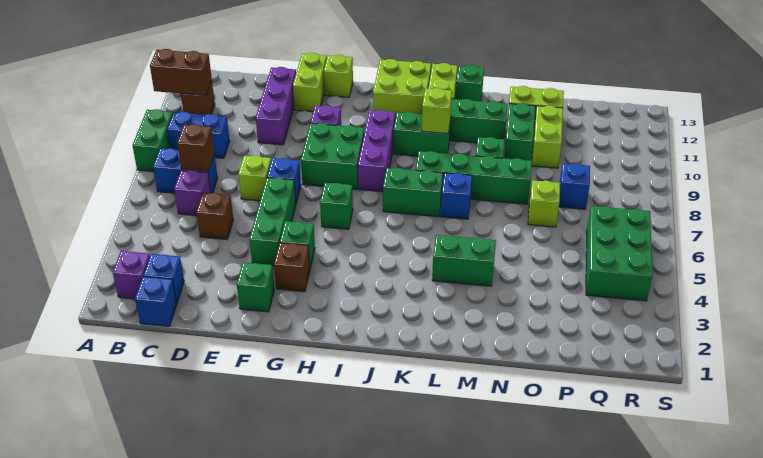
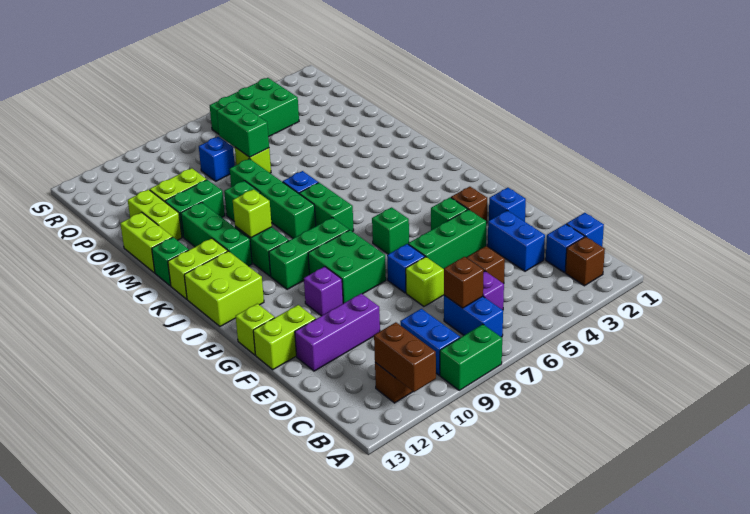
purple 1x1 brick [113,251,150,299] -> brown 1x1 brick [565,236,605,286]
none -> blue 1x2 brick [488,211,545,271]
green 1x1 brick [237,262,274,312] -> blue 1x1 brick [489,188,526,222]
purple 1x3 brick [358,110,395,192] -> green 1x3 brick [269,218,349,289]
green 1x2 brick [432,235,496,286] -> green 1x2 brick moved to [217,101,269,157]
none -> lime 1x2 brick [120,212,172,273]

